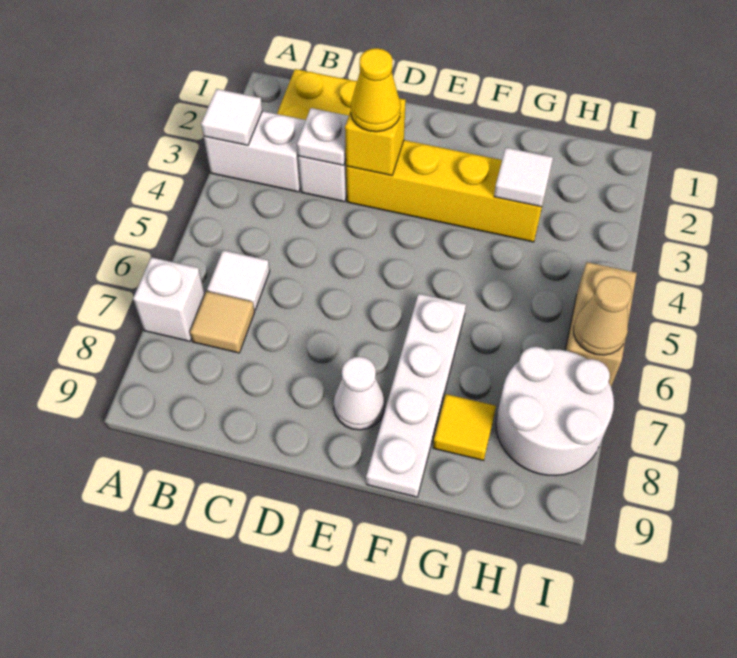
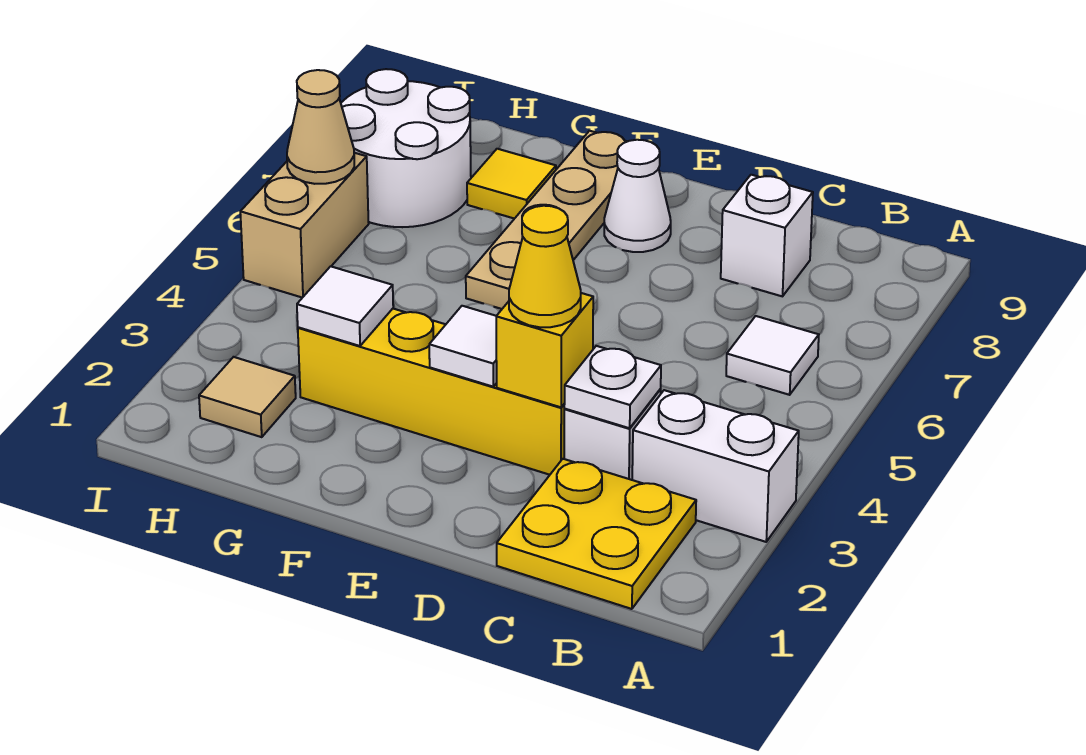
white 1x1 tile [201,89,262,145] -> white 1x1 tile moved to [429,306,497,387]
white 1x1 brick [133,257,205,341] -> white 1x1 brick moved to [721,175,813,296]
tan 1x1 tile [190,291,255,353] -> tan 1x1 tile moved to [199,357,296,437]
white 1x4 plate [366,294,466,497] -> tan 1x4 plate [466,131,627,309]

